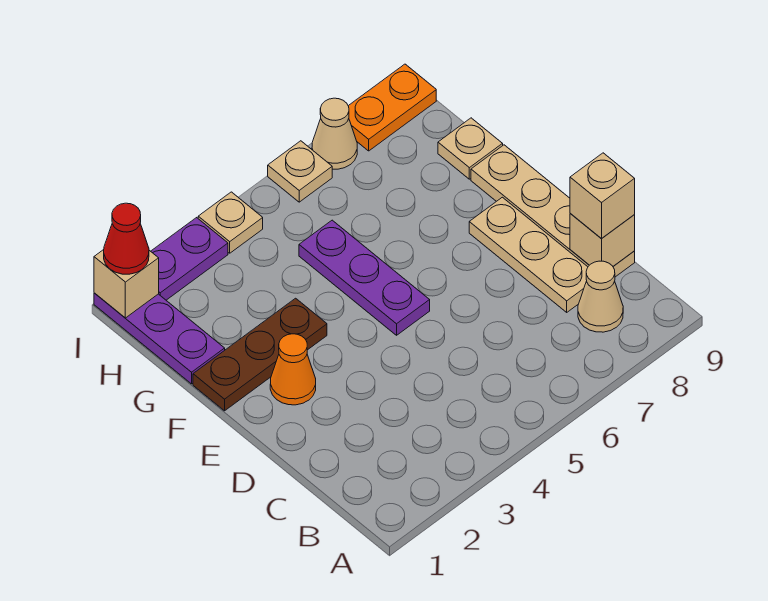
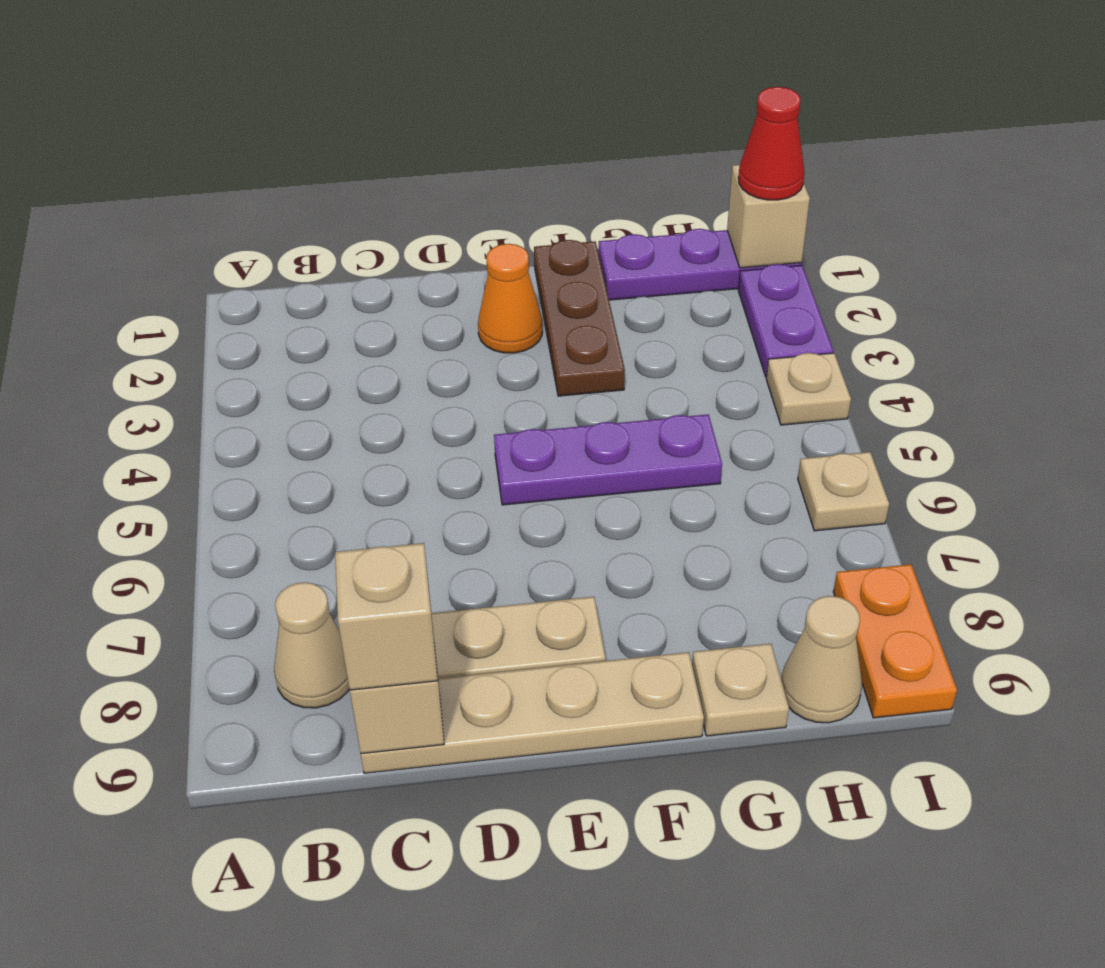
tan 1x1 cone [312,98,357,169] -> tan 1x1 cone moved to [781,596,862,723]

